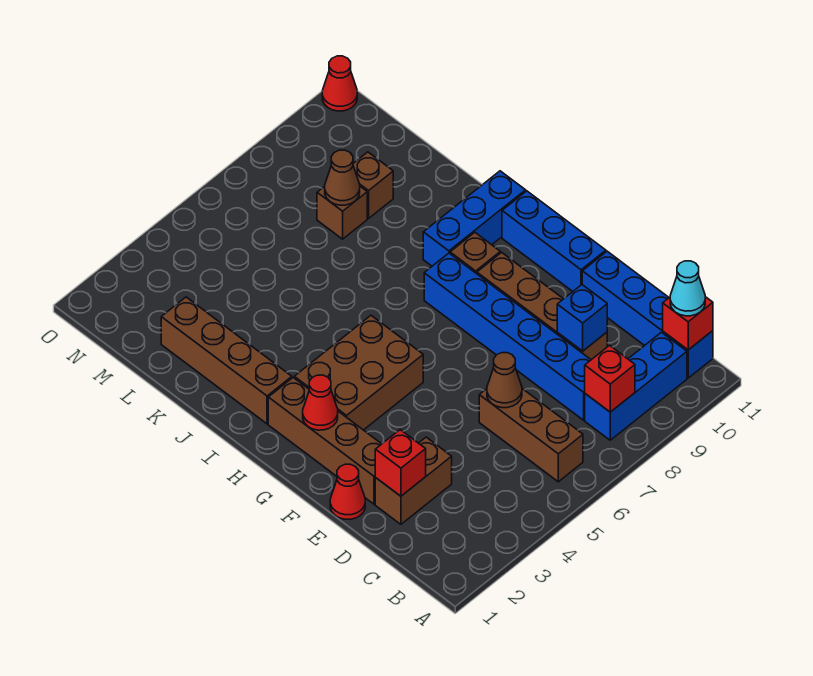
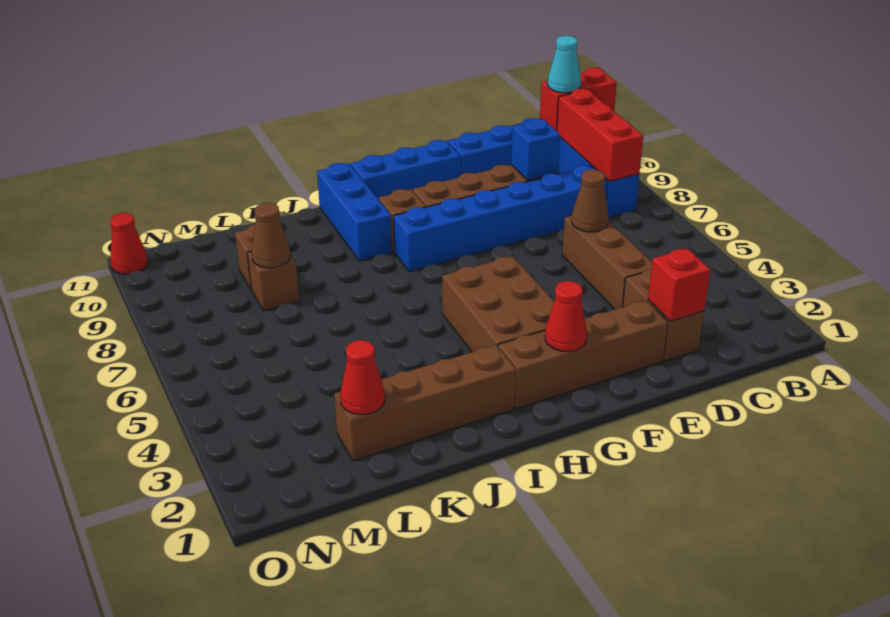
brown 1x3 brick [479,389,583,482] -> brown 1x3 brick turned to [562,216,652,309]
red 1x1 brick [585,346,635,412] -> red 1x3 brick [557,89,643,181]
red 1x1 brick [663,297,713,350] -> red 1x2 brick [540,68,617,131]
red 1x1 cone [330,464,365,519] -> red 1x1 cone moved to [340,340,385,415]

